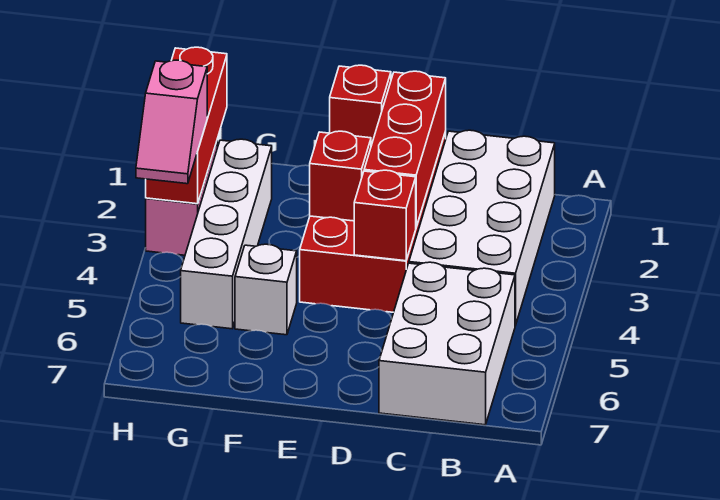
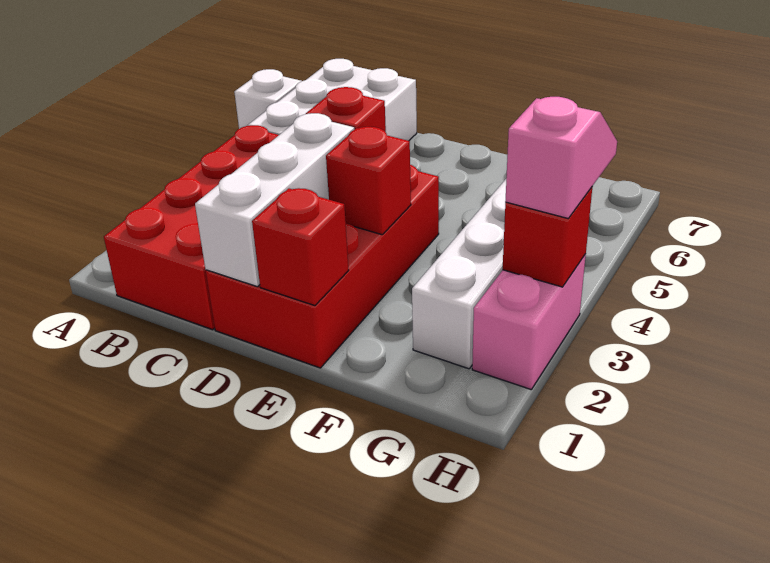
white 2x4 brick [409,130,555,326] -> red 2x4 brick [104,125,279,330]
red 1x3 brick [364,71,446,227] -> white 1x3 brick [195,113,354,287]
white 1x1 brick [235,244,297,335] -> white 1x1 brick moved to [234,69,301,129]
red 1x3 brick [146,47,227,204] -> red 1x1 brick [503,187,592,287]

